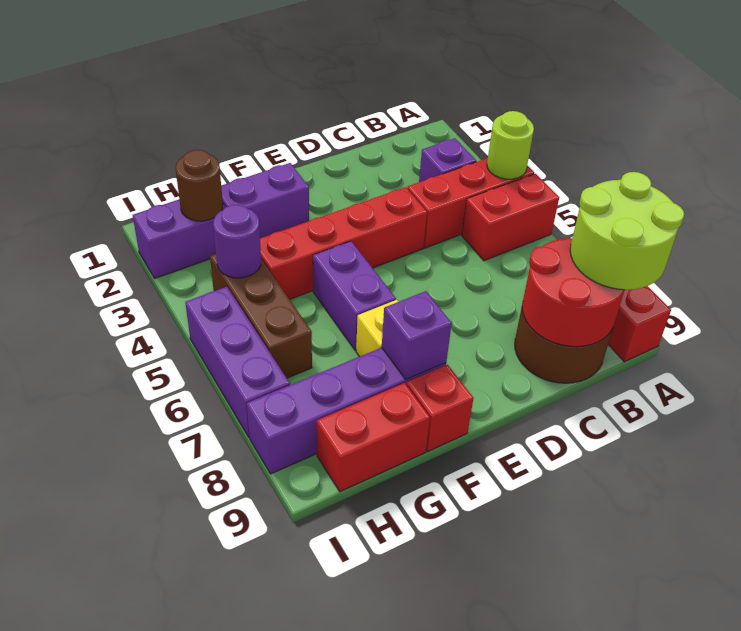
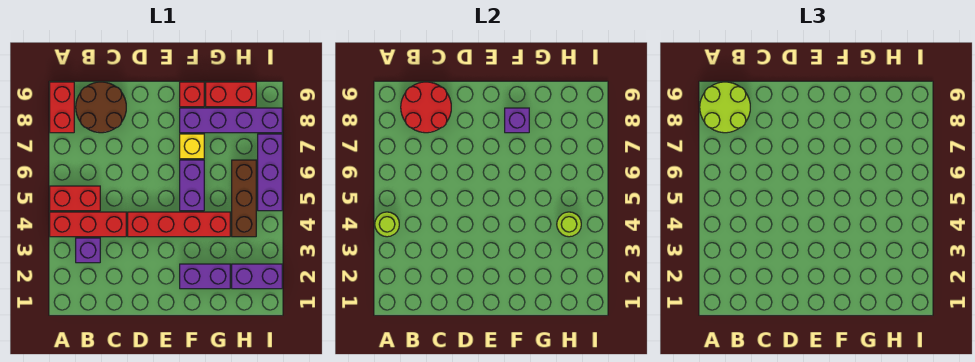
brown 1x1 round brick [176,150,223,221] -> none
purple 1x1 round brick [213,205,261,278] -> lime 1x1 round brick [557,212,581,237]

